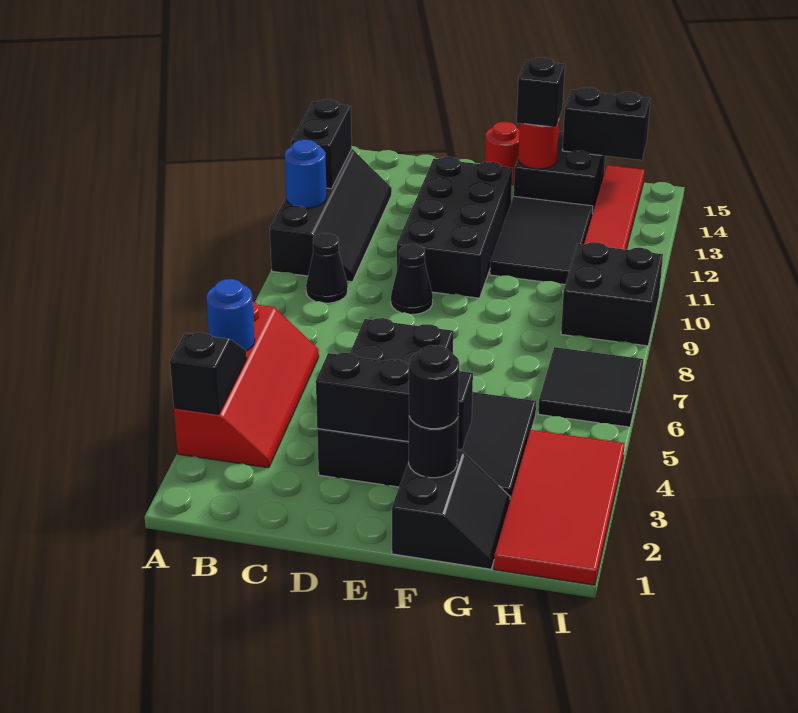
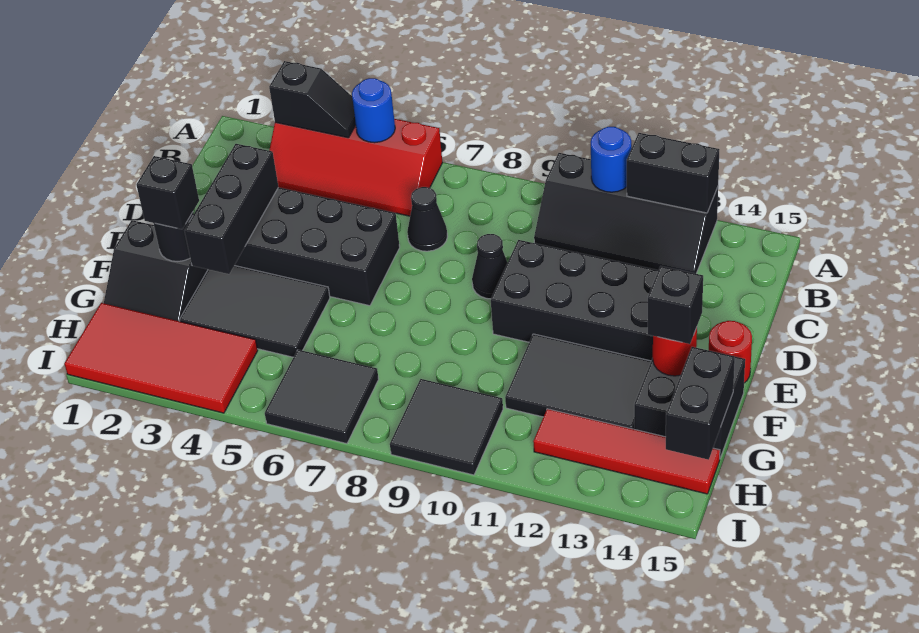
black 1x1 cone [306,233,348,303] -> black 1x1 cone moved to [407,187,447,251]
black 1x1 round brick [409,345,459,429] -> black 1x1 brick [136,156,199,229]
black 2x2 brick [561,242,663,346] -> black 2x2 tile [390,379,503,475]

